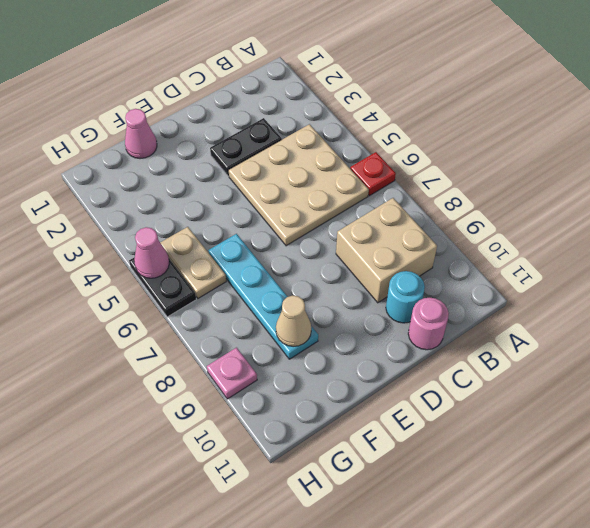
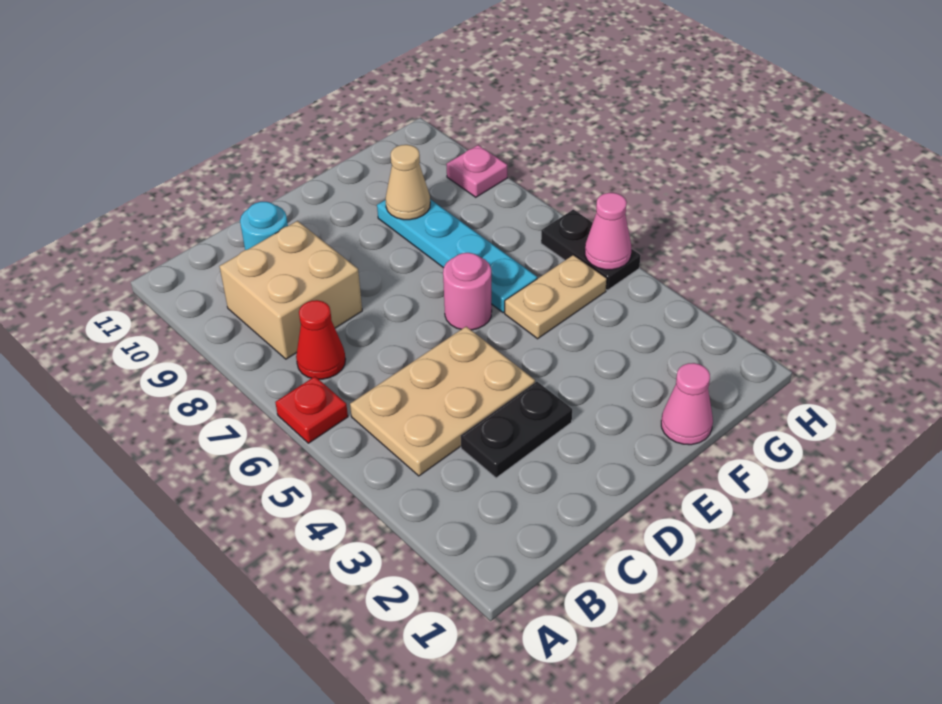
tan 3x3 plate [229,124,369,246] -> tan 2x3 plate [350,327,535,476]
none -> red 1x1 cone [296,300,346,379]
pink 1x1 round brick [408,298,449,350] -> pink 1x1 round brick moved to [443,253,492,330]
tan 1x2 plate [160,227,226,298] -> tan 1x2 plate turned to [505,255,607,339]

